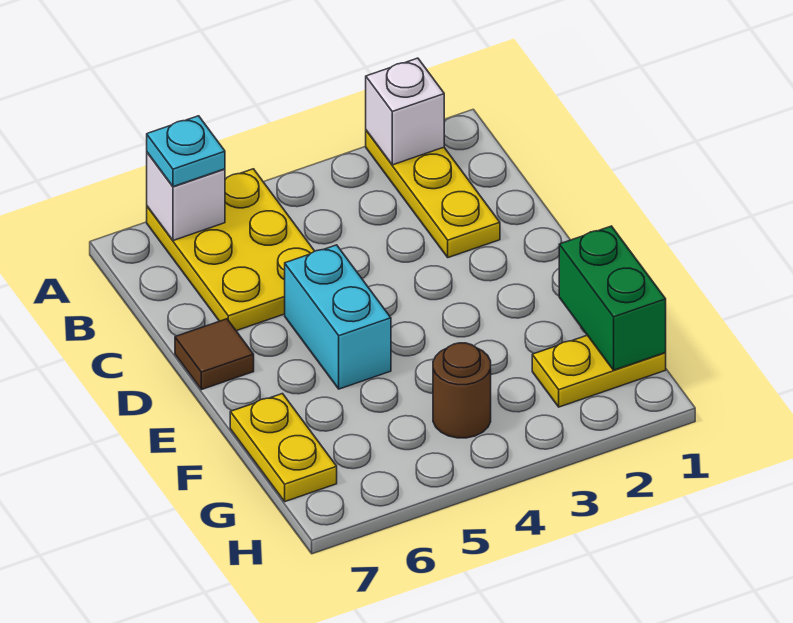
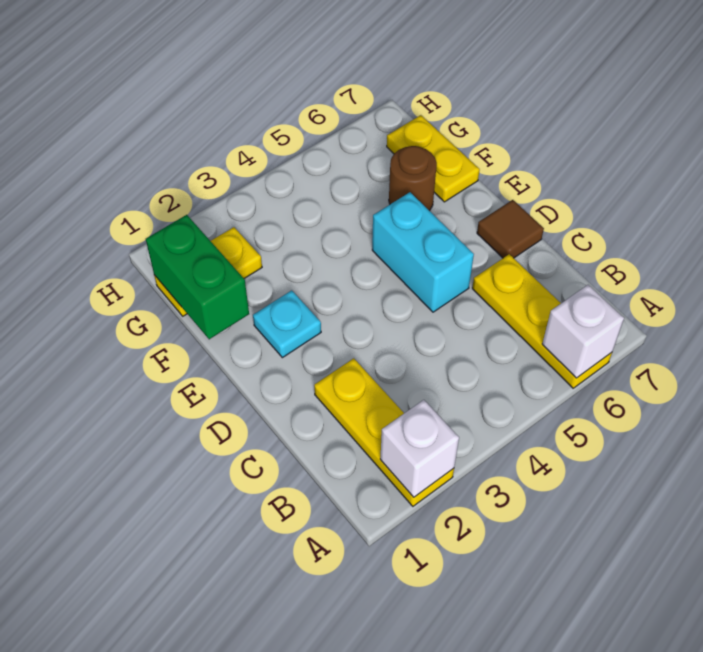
yellow 2x3 plate [147,169,314,331] -> yellow 1x3 plate [472,254,612,388]
cyan 1x1 plate [147,116,225,187] -> cyan 1x1 plate moved to [253,290,321,358]
brown 1x1 round brick [433,343,491,438] -> brown 1x1 round brick moved to [389,146,437,211]

